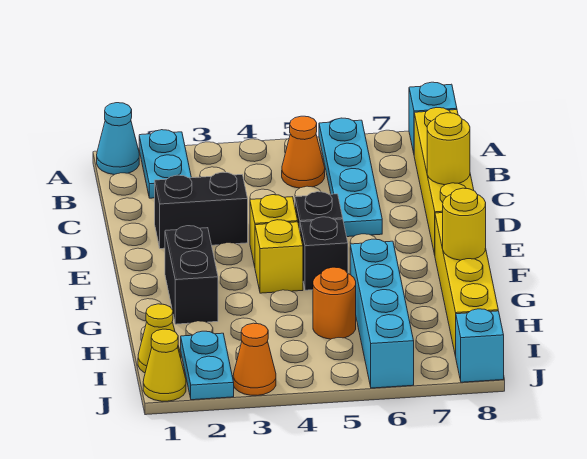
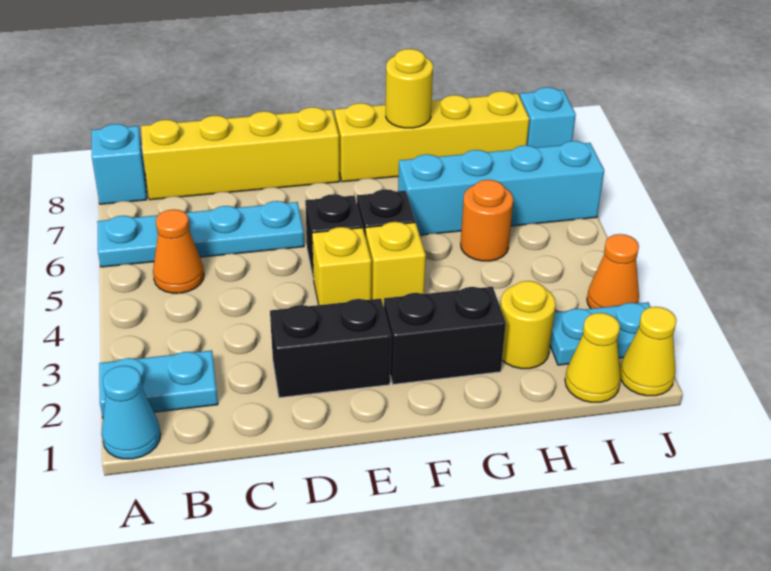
black 1x2 brick [155,172,248,249] -> black 1x2 brick turned to [270,299,391,398]
yellow 1x1 round brick [427,113,470,185] -> yellow 1x1 round brick moved to [500,281,556,369]

